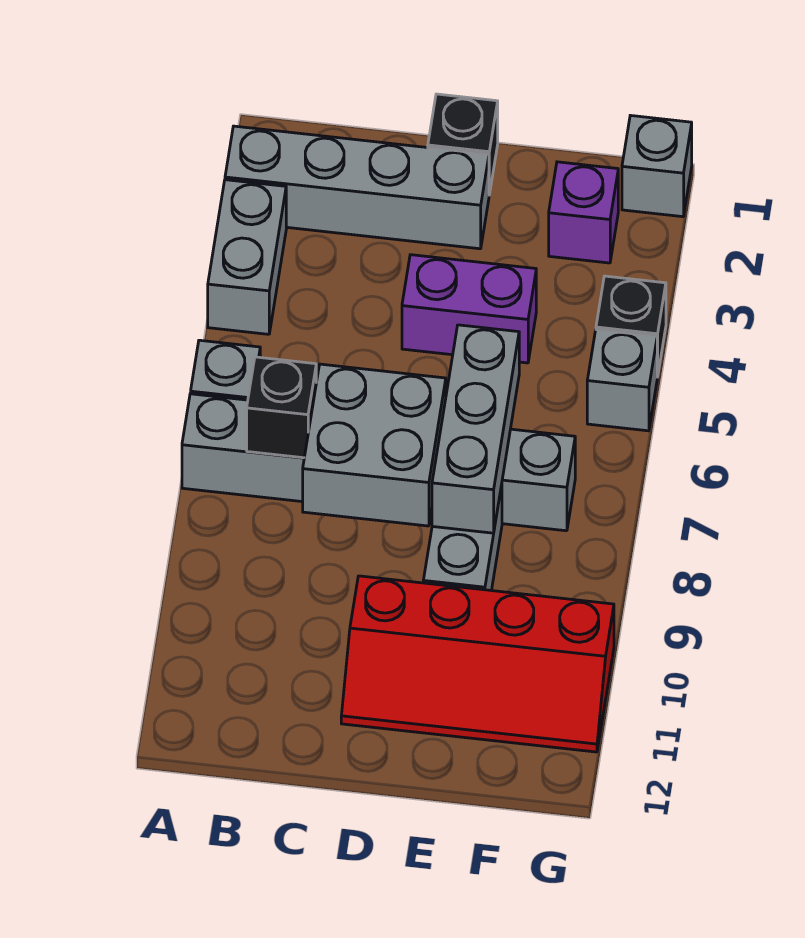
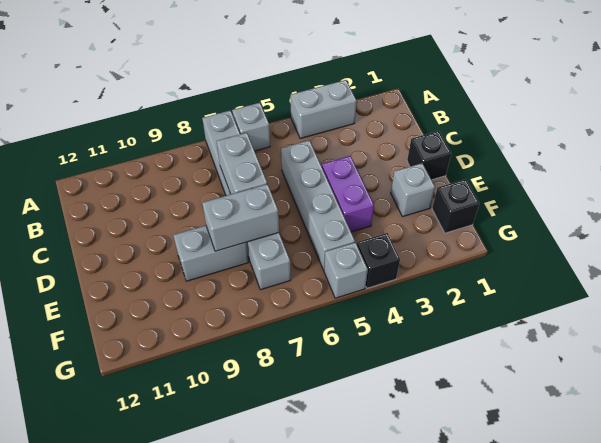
grey 1x4 brick [225,126,489,249] -> grey 1x4 brick moved to [281,140,355,270]
black 1x1 brick [247,357,316,458] -> black 1x1 brick moved to [432,179,479,233]
grey 2x2 brick [303,364,446,526] -> grey 1x2 brick [217,133,267,194]
red 2x4 slope [341,576,614,752] -> none
grey 1x3 brick [432,325,519,533] -> grey 1x2 brick [202,184,279,251]
purple 1x1 brick [549,162,618,263] -> none
grey 1x1 brick [622,115,692,217] -> grey 1x1 brick moved to [391,163,435,217]

